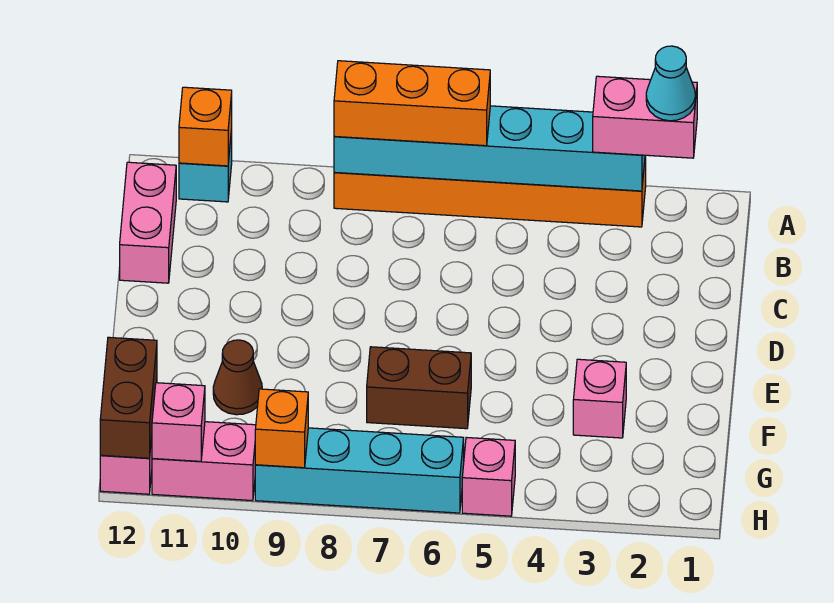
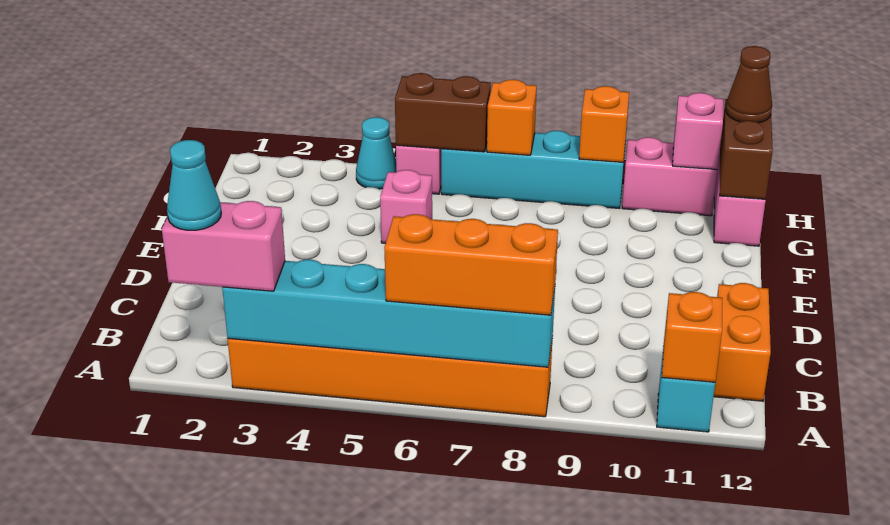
pink 1x2 brick [120,162,176,283] -> orange 1x2 brick [714,283,771,401]
pink 1x1 brick [573,359,626,438] -> pink 1x1 brick moved to [380,170,432,243]
brown 1x2 brick [367,347,471,429] -> brown 1x2 brick moved to [395,73,491,152]
brown 1x1 cone [213,340,262,415] -> brown 1x1 cone moved to [726,46,772,123]
none -> cyan 1x1 cone [356,117,396,189]
none -> orange 1x1 brick [487,80,537,155]

